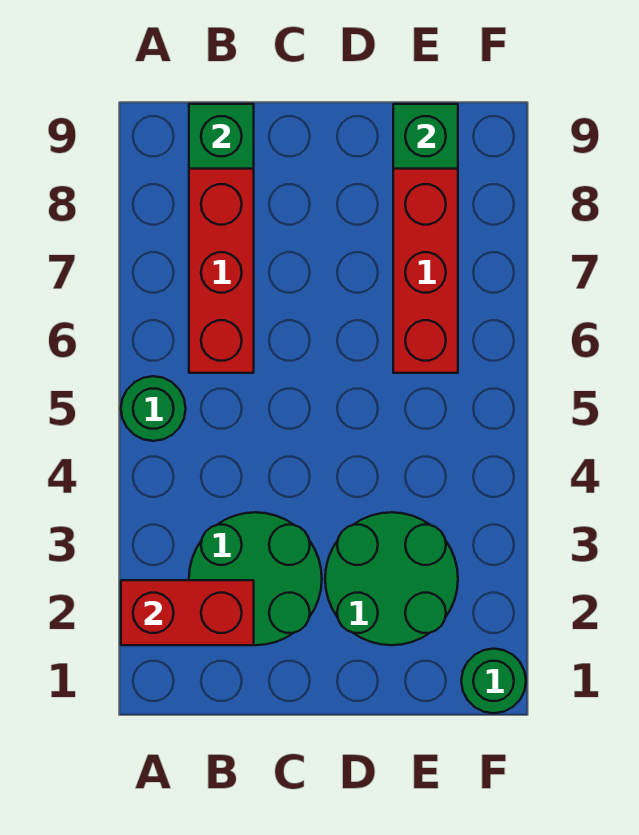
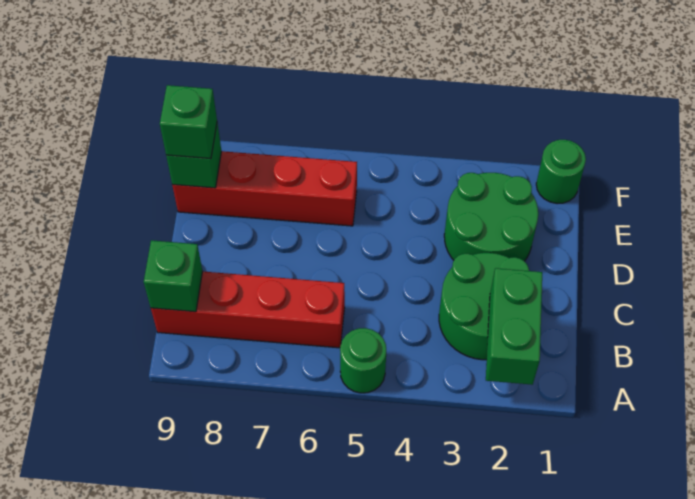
red 1x2 brick [121,580,254,645] -> green 1x2 brick [486,268,542,385]
none -> green 1x1 brick [160,85,217,159]

